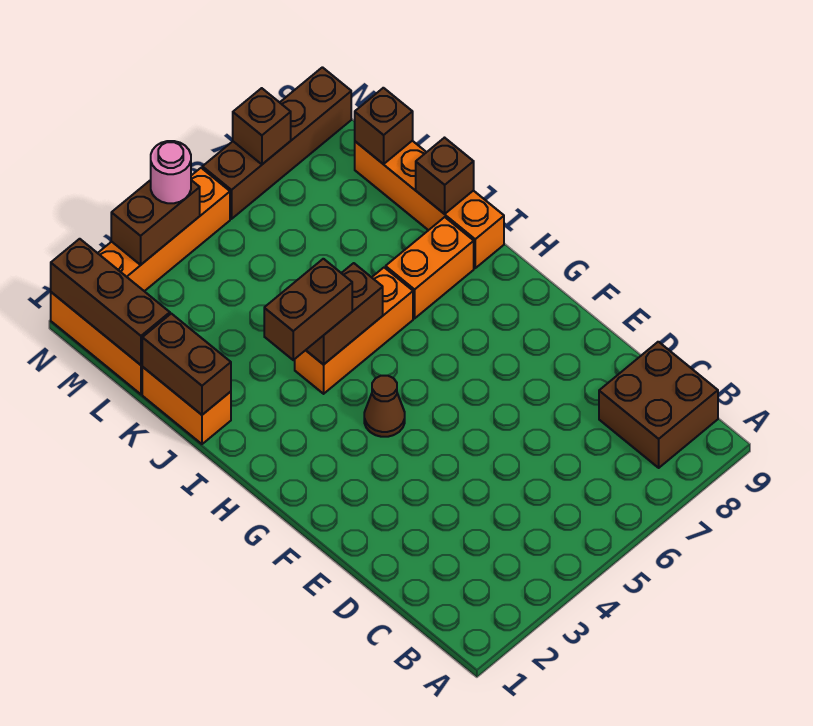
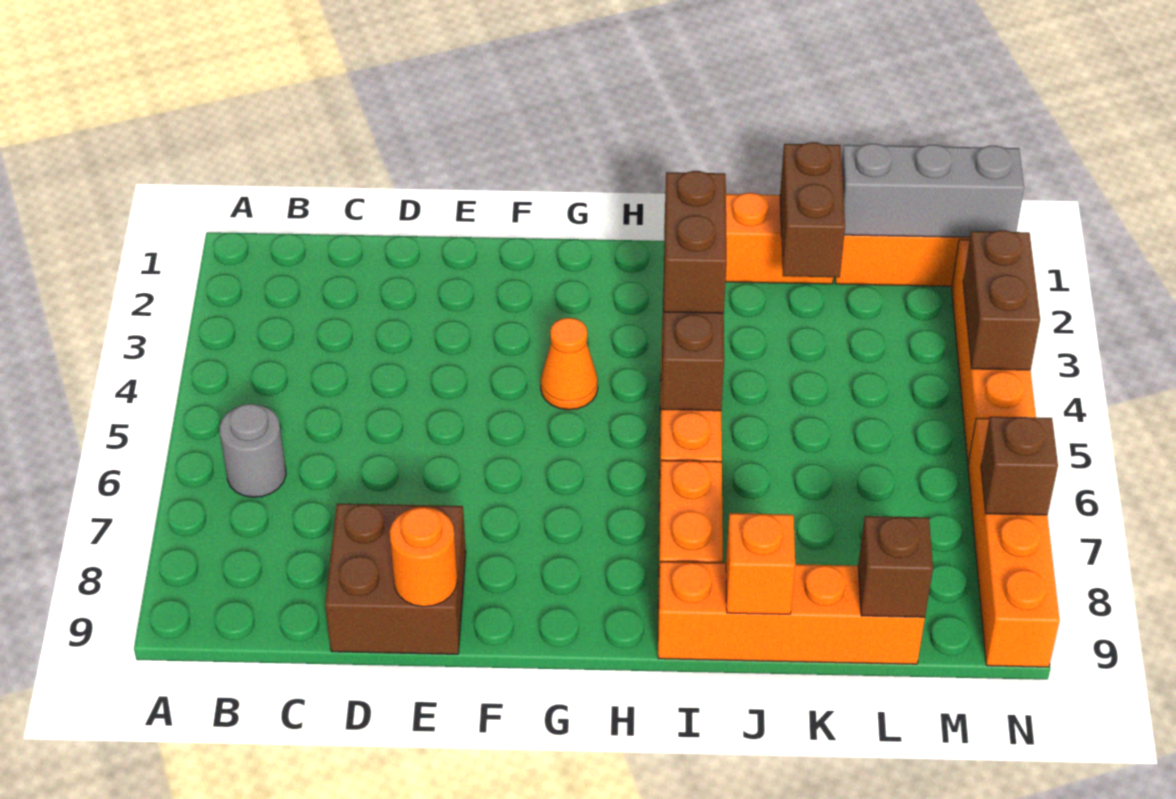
none -> grey 1x1 round brick [220,404,286,497]
brown 2x2 brick [599,342,718,468] -> brown 2x2 brick moved to [325,504,466,654]
none -> orange 1x1 round brick [390,507,457,607]
brown 1x1 cone [364,376,405,437] -> orange 1x1 cone [541,318,598,410]
brown 1x2 brick [142,314,231,415] -> brown 1x2 brick turned to [780,142,845,277]
brown 1x1 brick [416,138,474,214] -> orange 1x1 brick [726,513,795,614]
brown 1x3 brick [51,239,170,365] -> grey 1x3 brick [842,143,1024,237]
pink 1x1 round brick [151,141,191,203] -> none
brown 1x4 brick [202,67,351,219] -> orange 1x4 brick [968,419,1060,667]

